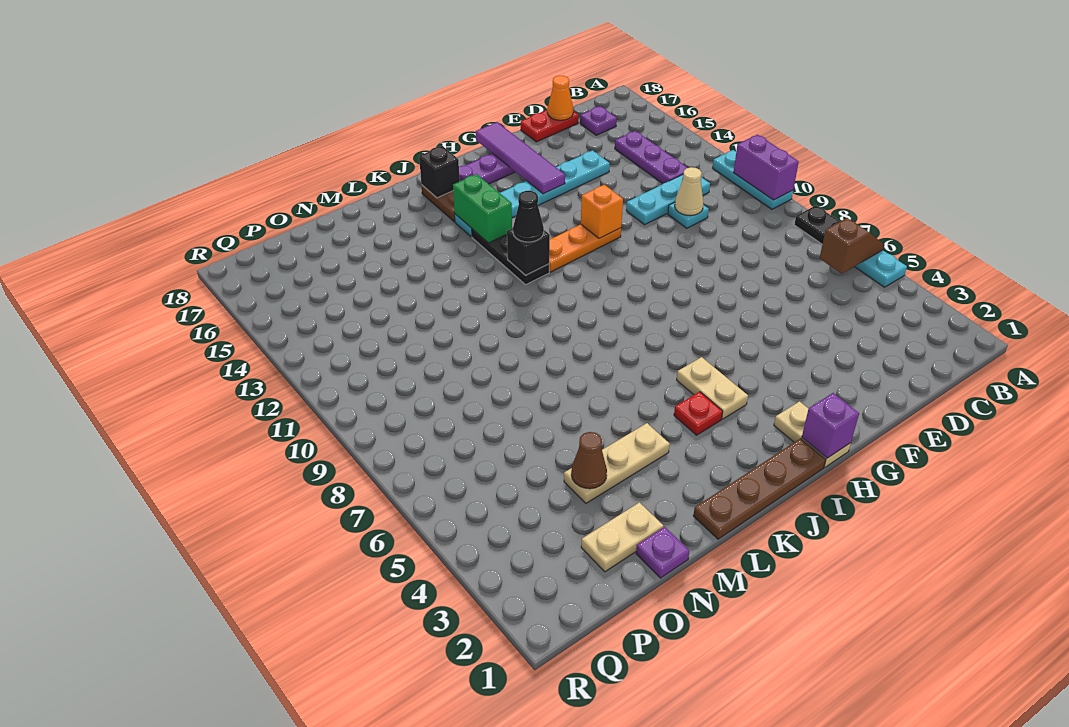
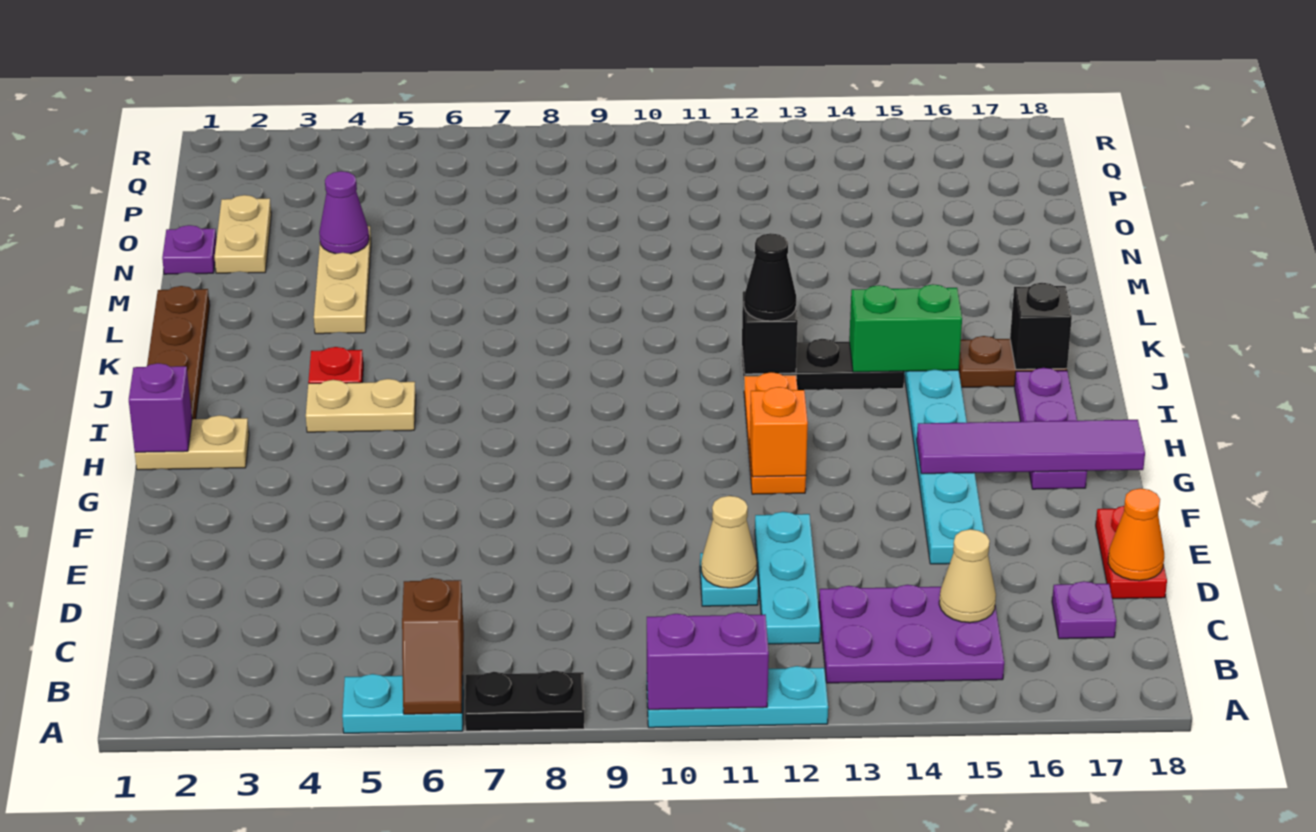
purple 1x3 plate [615,131,688,184] -> purple 2x3 plate [819,585,1004,683]
none -> tan 1x1 cone [939,529,996,623]
brown 1x1 cone [571,432,607,489] -> purple 1x1 cone [319,171,369,254]

